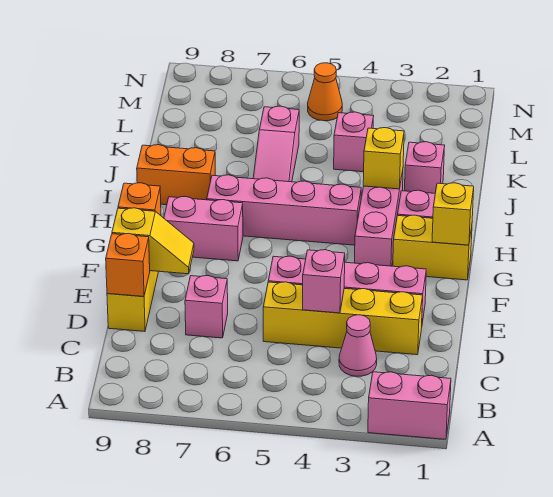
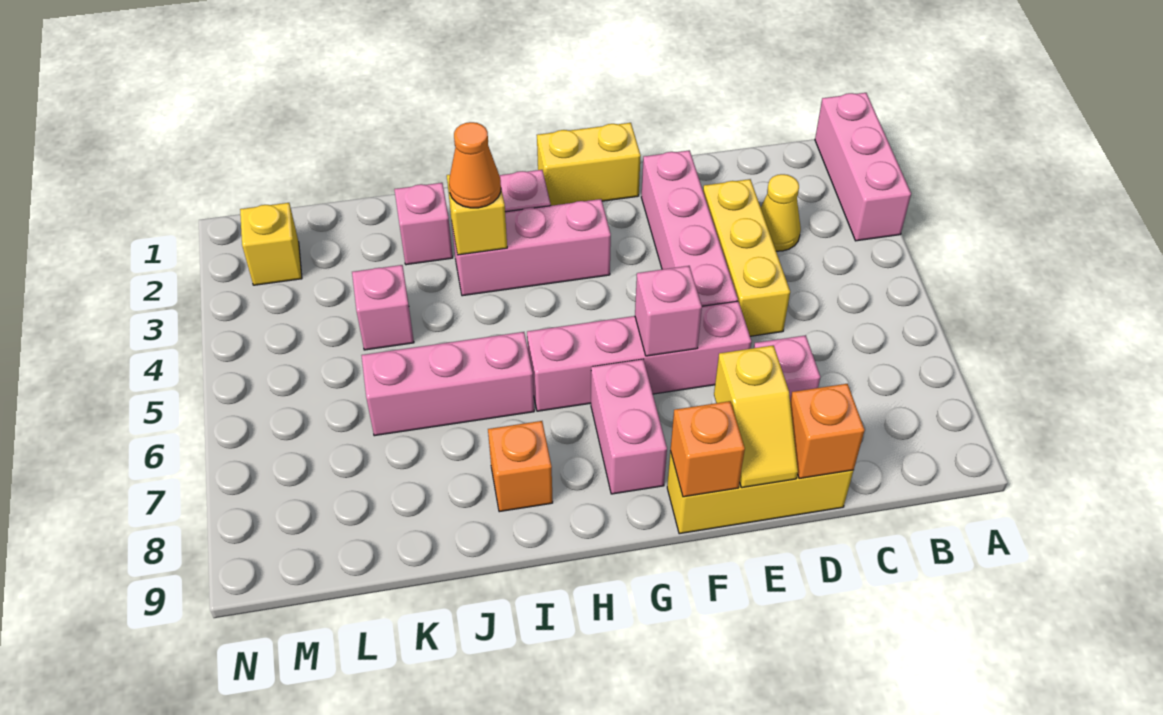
pink 1x2 brick [368,372,451,439] -> pink 1x3 brick [815,93,911,241]
pink 1x1 cone [339,315,377,376] -> yellow 1x1 cone [761,174,801,251]
yellow 1x4 brick [263,282,423,355] -> yellow 1x3 brick [703,179,790,336]
pink 1x1 brick [303,250,345,313] -> pink 1x1 brick moved to [635,266,702,356]
yellow 1x2 slope [112,208,194,274] -> yellow 1x2 slope turned to [714,345,798,488]
yellow 1x2 brick [393,215,472,280] -> yellow 1x2 brick turned to [537,123,641,206]
yellow 1x1 brick [432,183,474,245] -> yellow 1x1 brick moved to [240,203,302,285]
pink 1x4 brick [207,175,361,245] -> pink 1x4 brick turned to [527,301,751,411]
pink 1x3 slope [253,106,299,182] -> pink 1x3 brick [361,332,534,436]
orange 1x2 brick [137,145,215,205] -> orange 1x1 brick [488,421,553,512]
orange 1x1 cone [308,63,342,121] -> orange 1x1 cone moved to [449,122,501,208]

